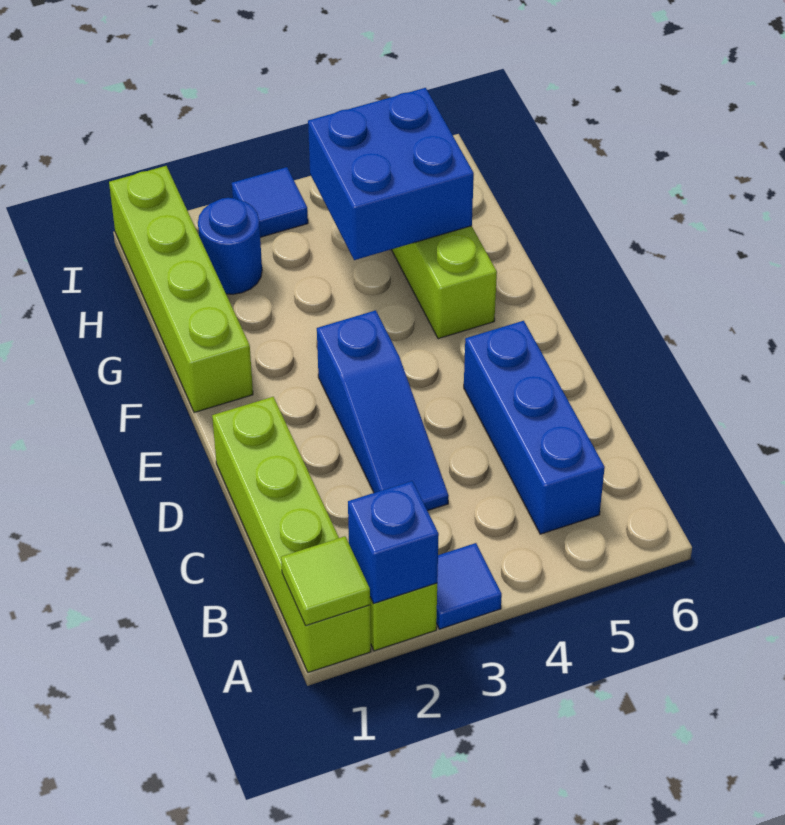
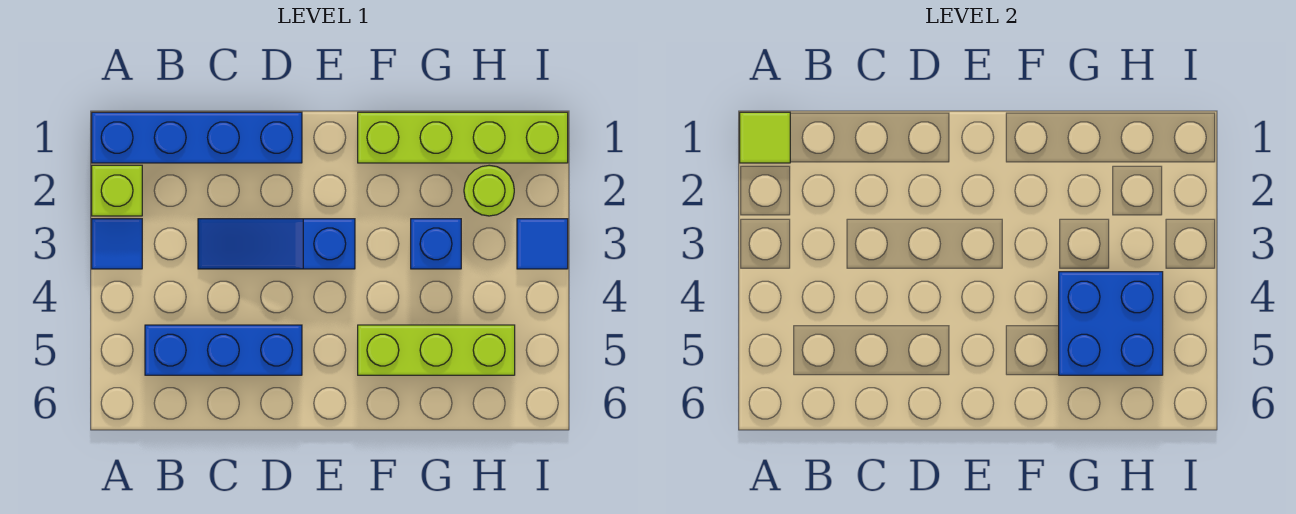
lime 1x4 brick [212,397,371,673] -> blue 1x4 brick [92,112,302,163]
blue 1x1 brick [348,481,439,604] -> blue 1x1 brick moved to [411,219,461,269]
blue 1x1 round brick [198,198,262,294] -> lime 1x1 round brick [464,165,514,216]

